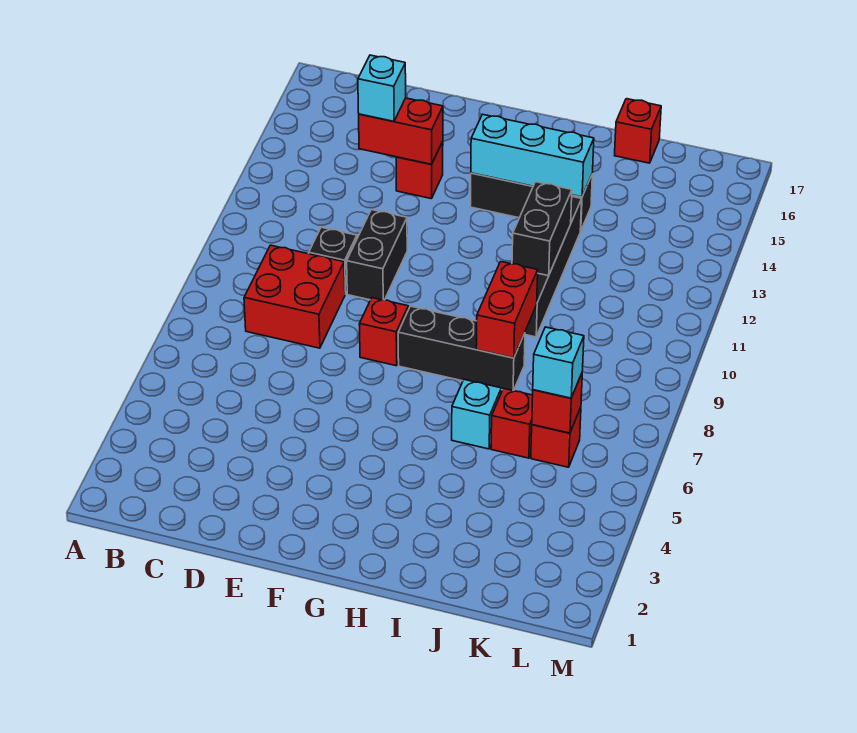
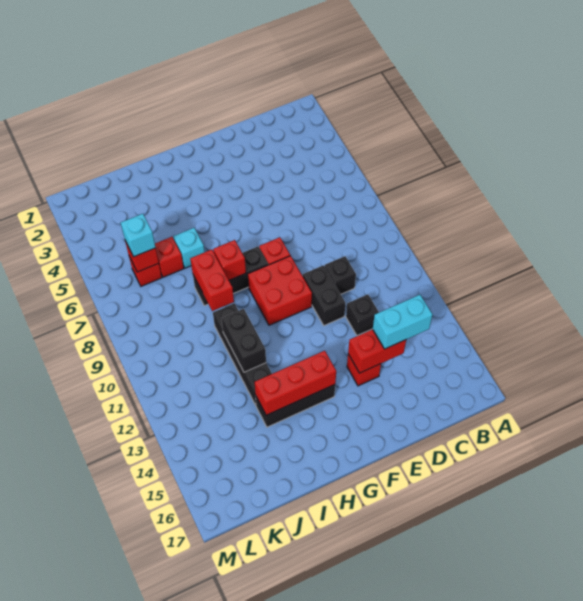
red 2x2 brick [244,245,345,348] -> red 2x2 brick moved to [248,256,312,325]
none -> black 1x1 brick [346,294,379,336]
cyan 1x1 brick [358,55,406,121] -> cyan 1x2 brick [373,295,433,349]
cyan 1x3 brick [471,114,594,197] -> red 1x3 brick [255,351,336,415]
red 1x1 brick [615,99,661,163] -> red 1x1 brick moved to [213,240,246,280]

